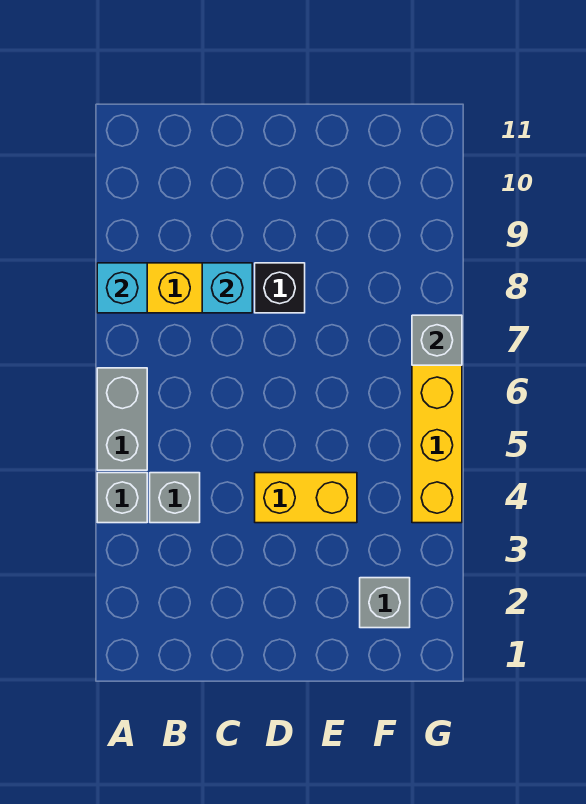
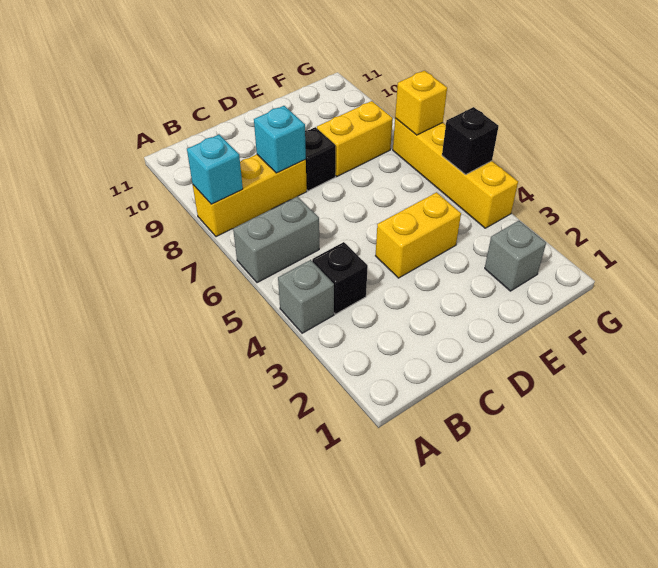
grey 1x2 brick [97,368,147,470] -> grey 1x2 brick turned to [233,196,319,283]
grey 1x1 brick [150,473,200,523] -> black 1x1 brick [312,242,368,314]
none -> yellow 1x2 brick [317,101,393,176]
none -> black 1x1 brick [442,107,499,174]
grey 1x1 brick [412,315,462,365] -> yellow 1x1 brick [395,71,447,135]

